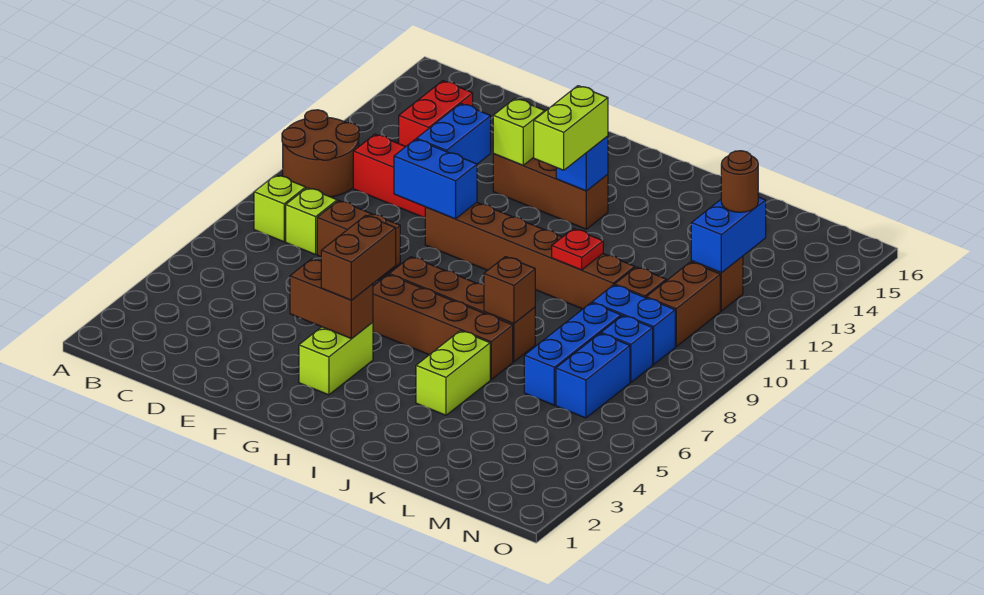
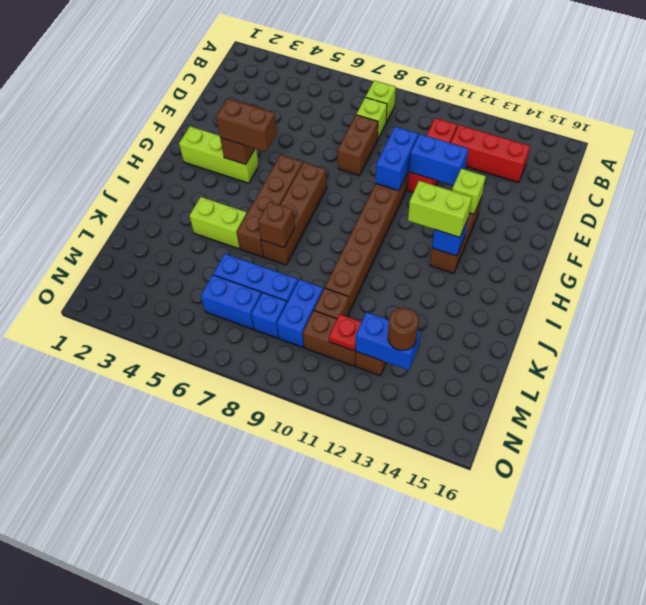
brown 2x2 round brick [282,110,359,197] -> none
red 1x2 brick [399,81,473,146] -> red 1x3 brick [451,125,530,182]
lime 1x2 brick [299,322,373,395] -> lime 1x3 brick [179,126,259,183]
red 1x1 plate [552,229,603,270] -> red 1x1 plate moved to [329,314,361,351]

